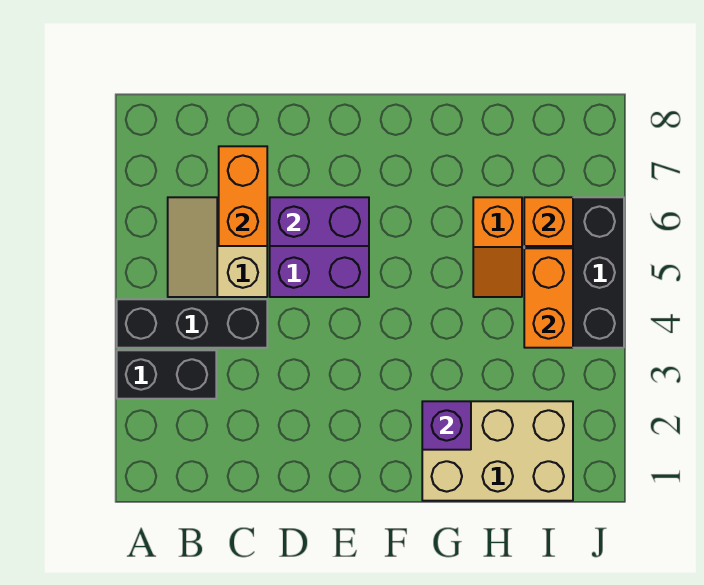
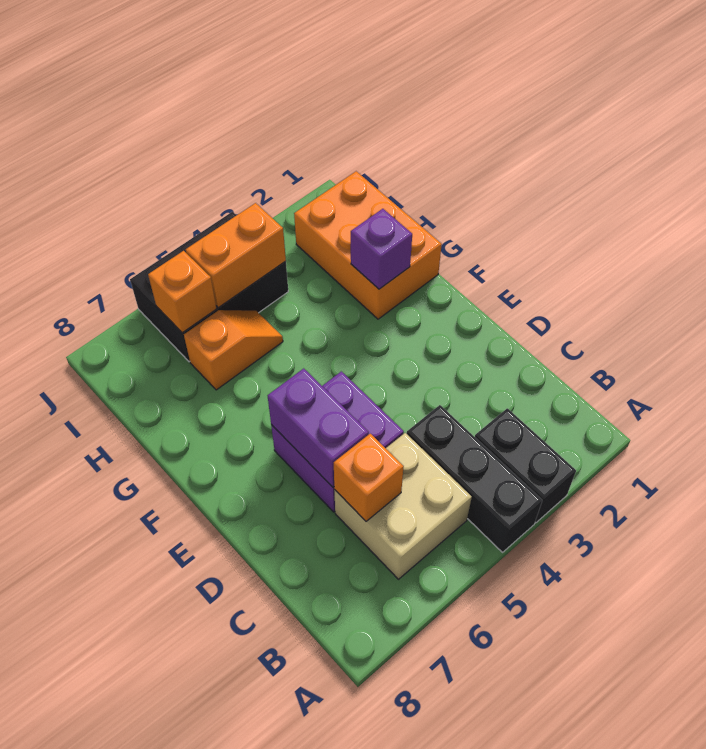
tan 2x2 slope [168,197,267,297] -> tan 2x2 brick [334,433,472,579]
orange 1x2 brick [219,146,267,246] -> orange 1x1 brick [334,434,404,521]
tan 2x3 brick [422,401,573,501] -> orange 2x3 brick [294,171,442,319]

